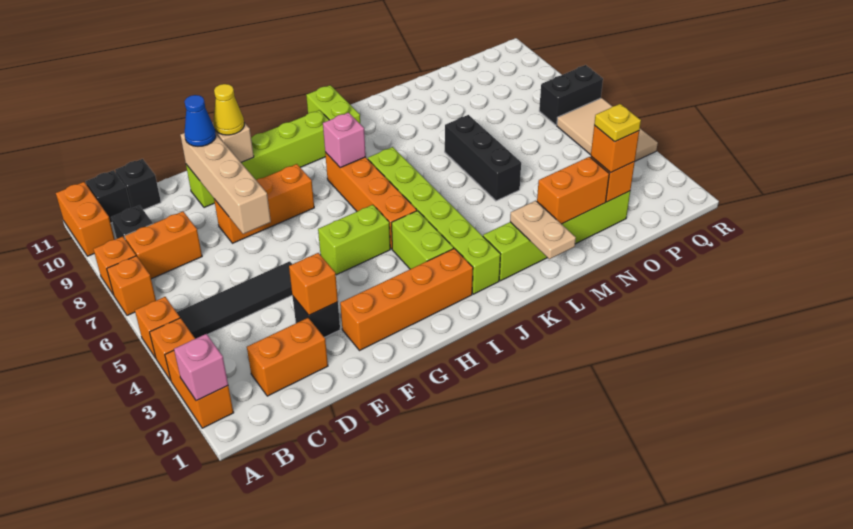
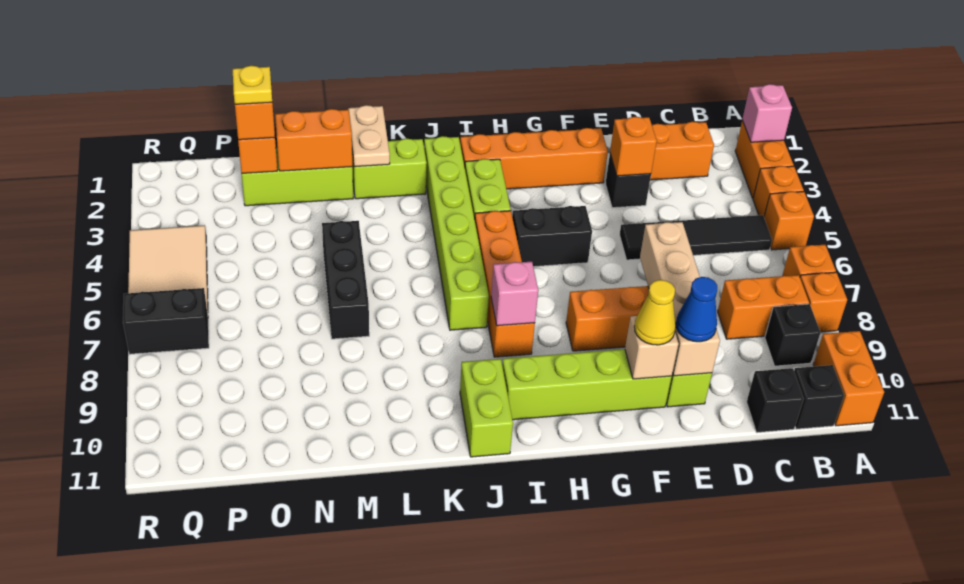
lime 1x2 brick [318,205,390,275] -> black 1x2 brick [512,206,592,267]

